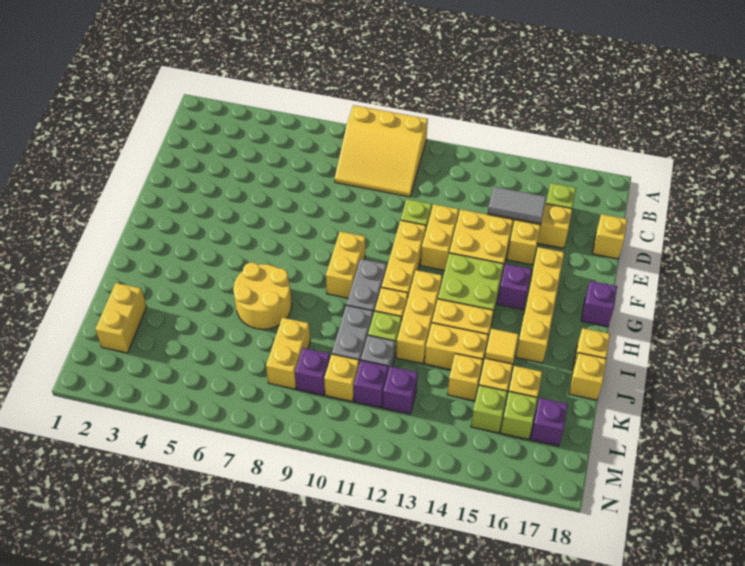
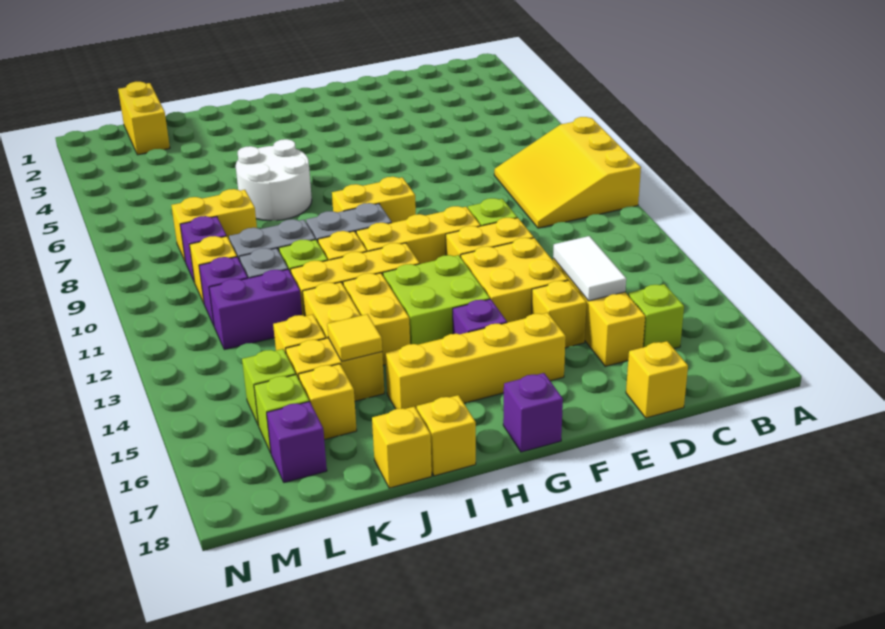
grey 1x2 tile [488,187,546,224] -> white 1x2 tile [553,236,626,301]
yellow 2x2 round brick [233,263,292,329] -> white 2x2 round brick [236,139,312,221]
yellow 1x2 brick [95,283,147,353] -> yellow 1x2 brick turned to [118,82,170,155]
purple 1x1 brick [383,367,418,414] -> purple 1x2 brick [209,269,302,350]

